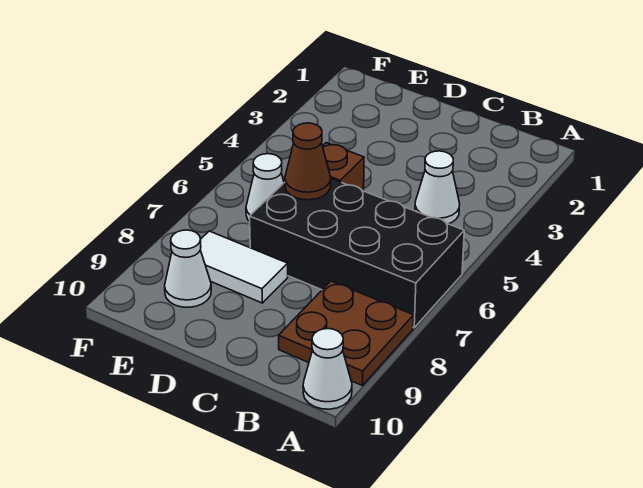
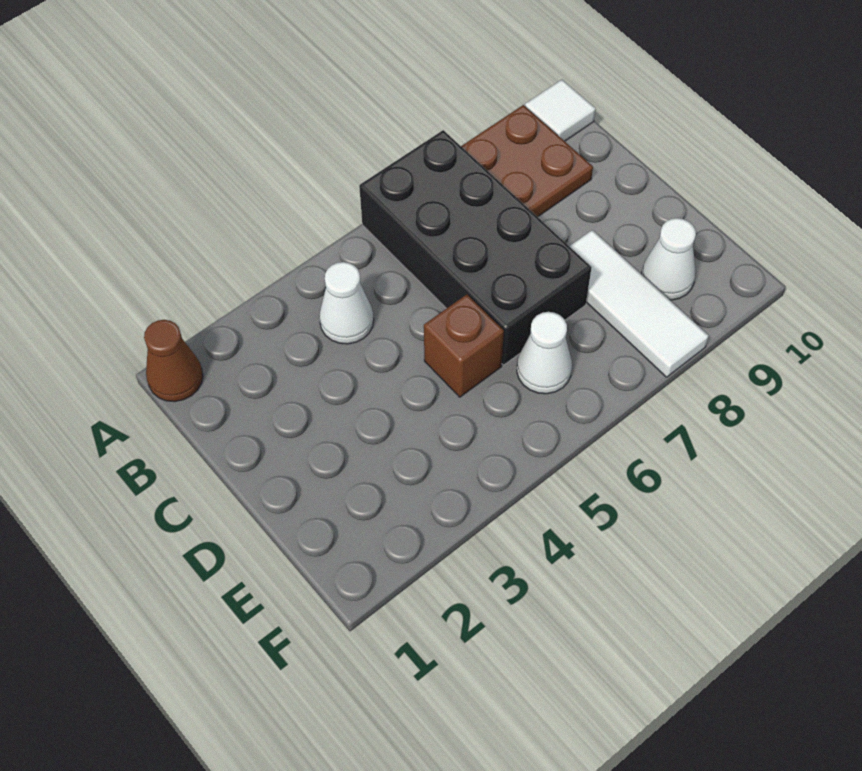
white 1x1 cone [303,329,352,409] -> white 1x1 tile [525,80,596,141]
brown 1x1 cone [285,123,331,200] -> brown 1x1 cone moved to [144,320,203,402]
white 1x2 tile [201,231,288,303] -> white 1x3 tile [569,230,709,377]

